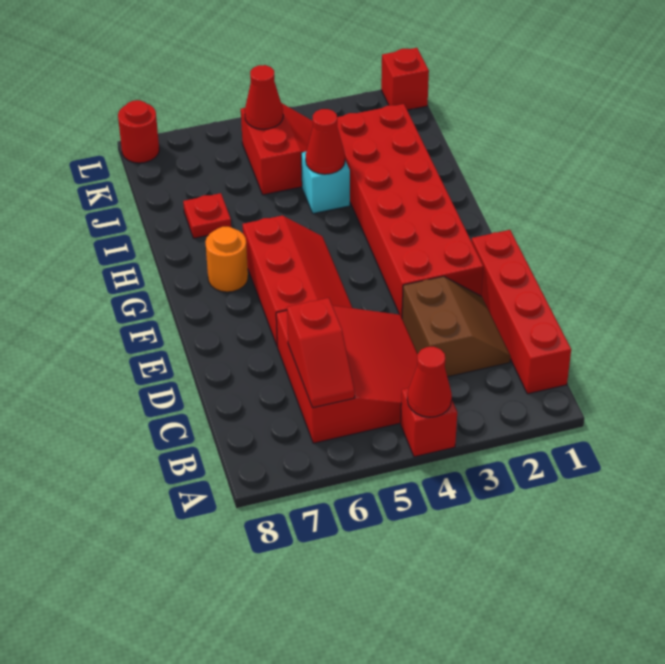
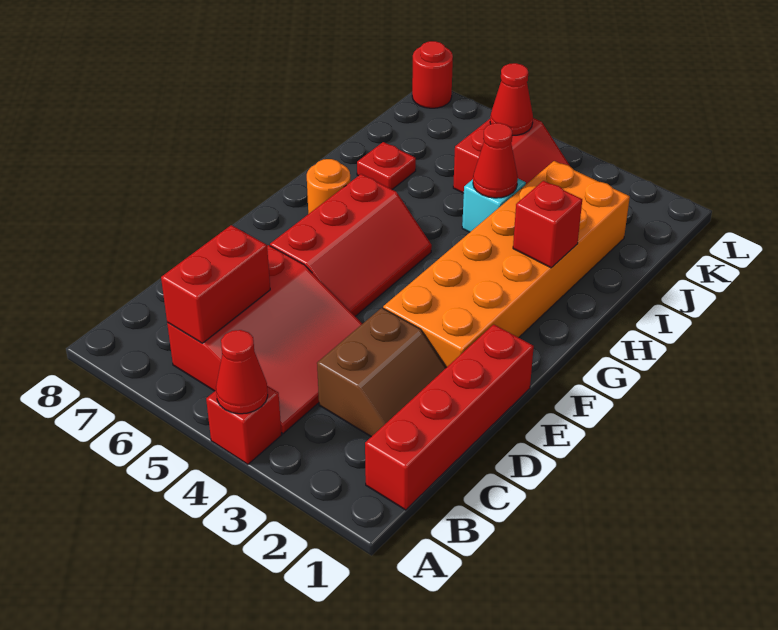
red 1x2 slope [287,298,355,408] -> red 1x2 brick [161,225,270,343]
red 2x6 brick [337,104,483,317] -> orange 2x6 brick [383,161,630,367]
red 1x1 brick [381,48,429,110] -> red 1x1 brick moved to [513,181,582,268]

